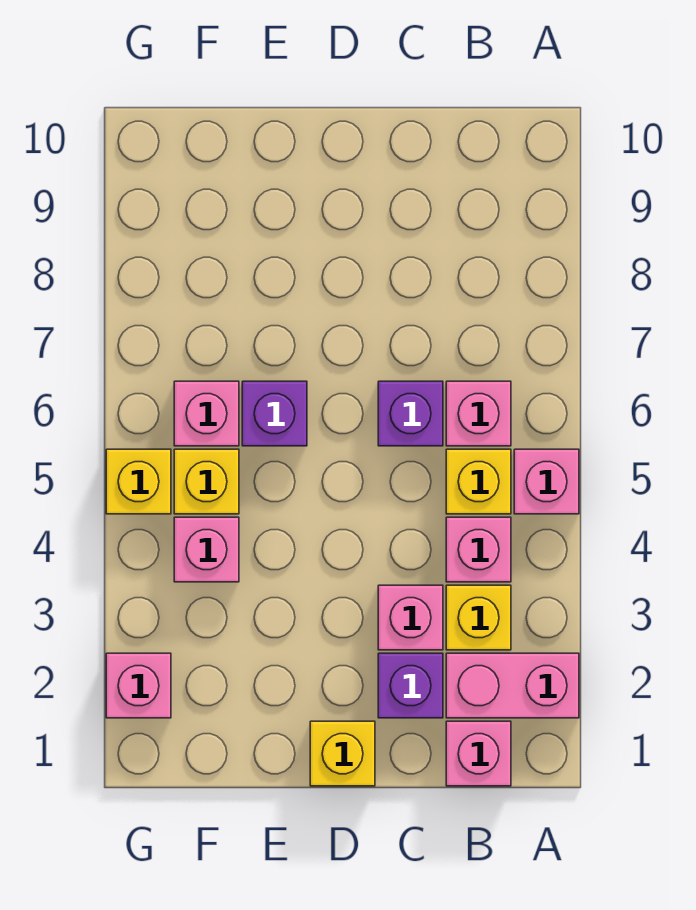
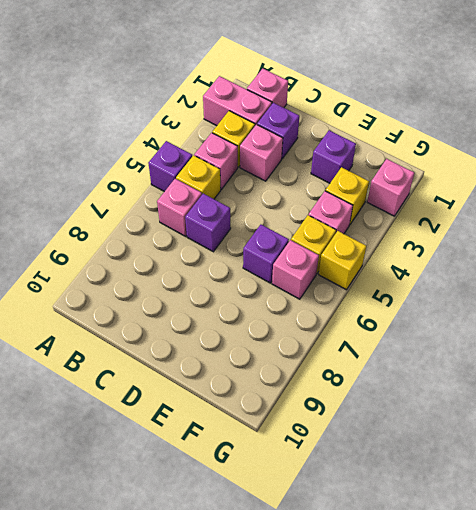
pink 1x1 brick [514,449,579,514] -> purple 1x1 brick [148,141,192,192]
yellow 1x1 brick [310,721,375,786] -> yellow 1x1 brick moved to [325,167,369,225]
none -> purple 1x1 brick [311,130,356,183]

